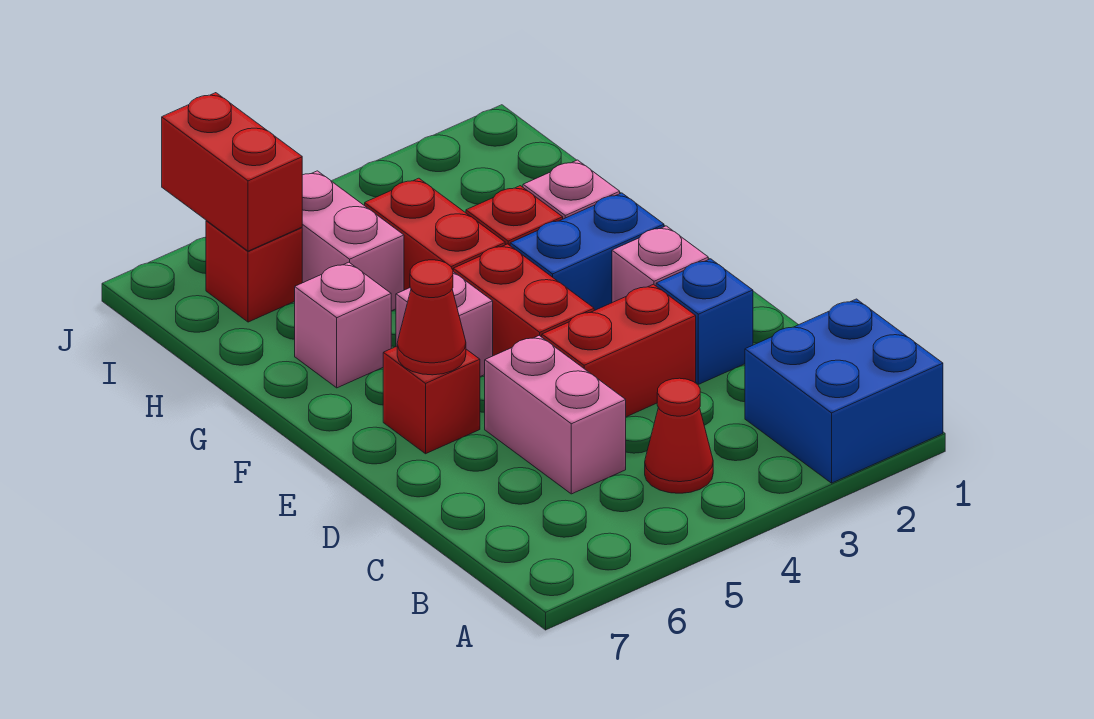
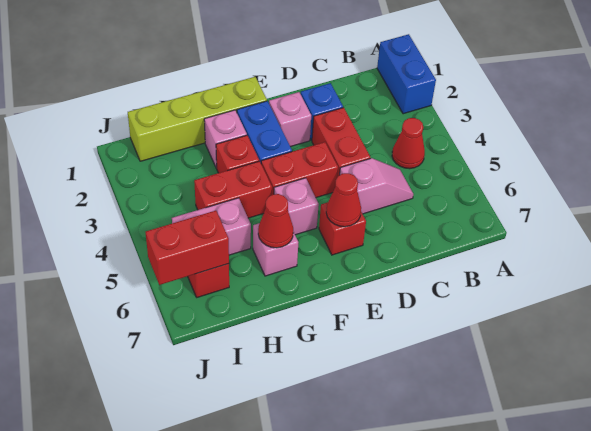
blue 2x2 brick [745,299,943,483] -> blue 1x2 brick [377,34,436,114]
pink 1x2 brick [485,335,626,494] -> pink 1x2 slope [340,158,413,214]
none -> lime 1x4 brick [128,77,267,161]
none -> red 1x1 cone [258,194,293,248]

